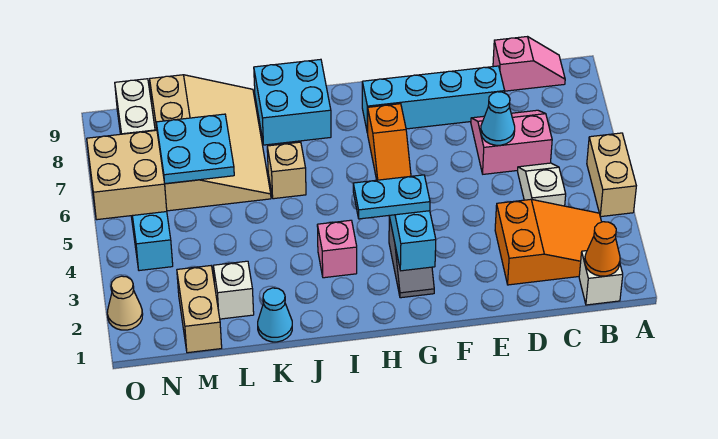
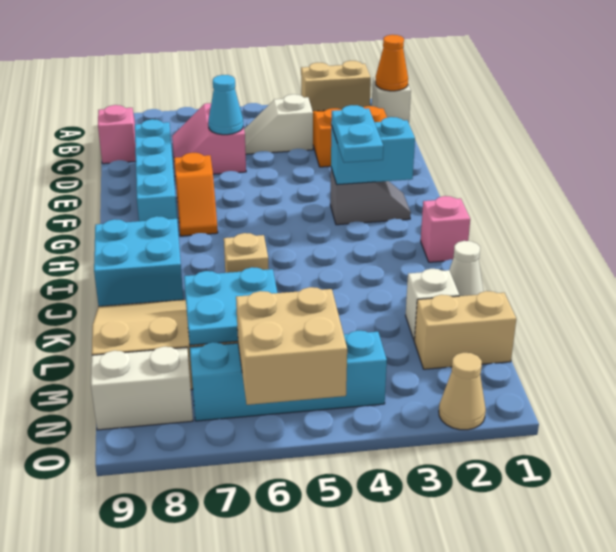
tan 1x2 brick [587,133,636,217] -> tan 1x2 brick moved to [301,61,371,111]
orange 1x2 slope [368,104,411,180] -> orange 1x2 slope turned to [174,153,218,236]
pink 1x1 brick [317,220,357,278] -> pink 1x1 brick moved to [421,196,470,262]
cyan 1x1 cone [258,288,292,342] -> white 1x1 cone [449,241,483,296]

